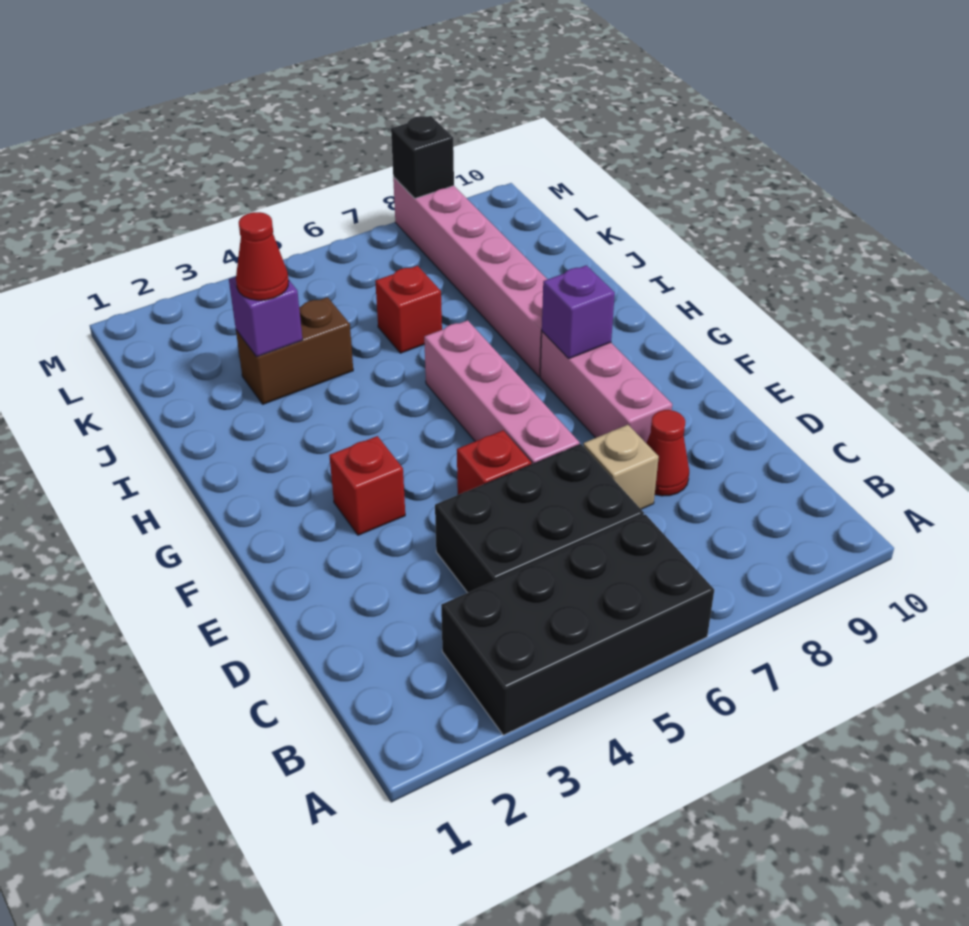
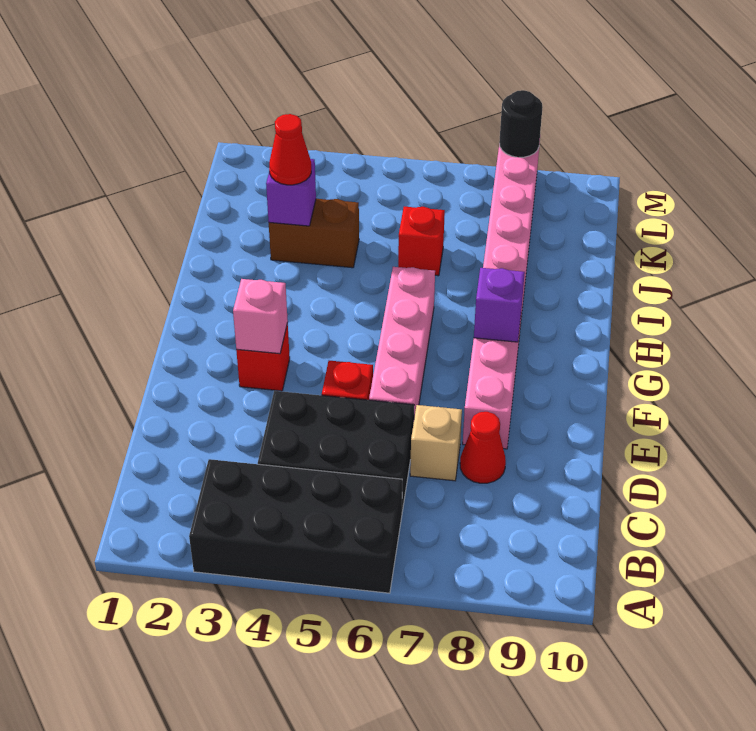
none -> pink 1x1 brick [233,279,288,354]
black 1x1 brick [391,116,454,198] -> black 1x1 round brick [499,90,542,157]

